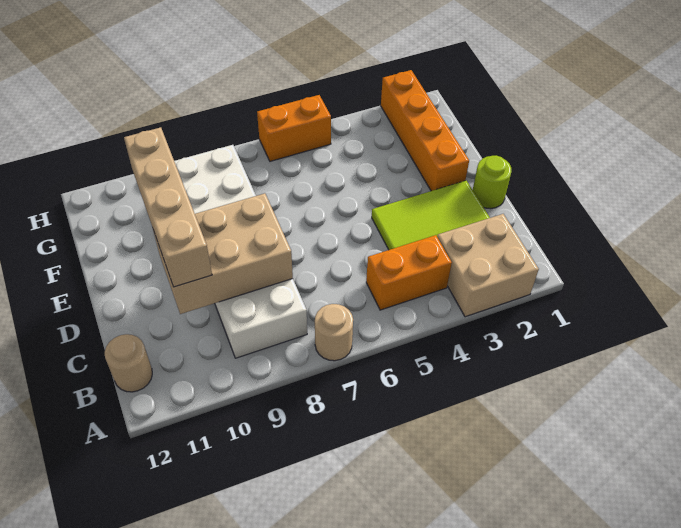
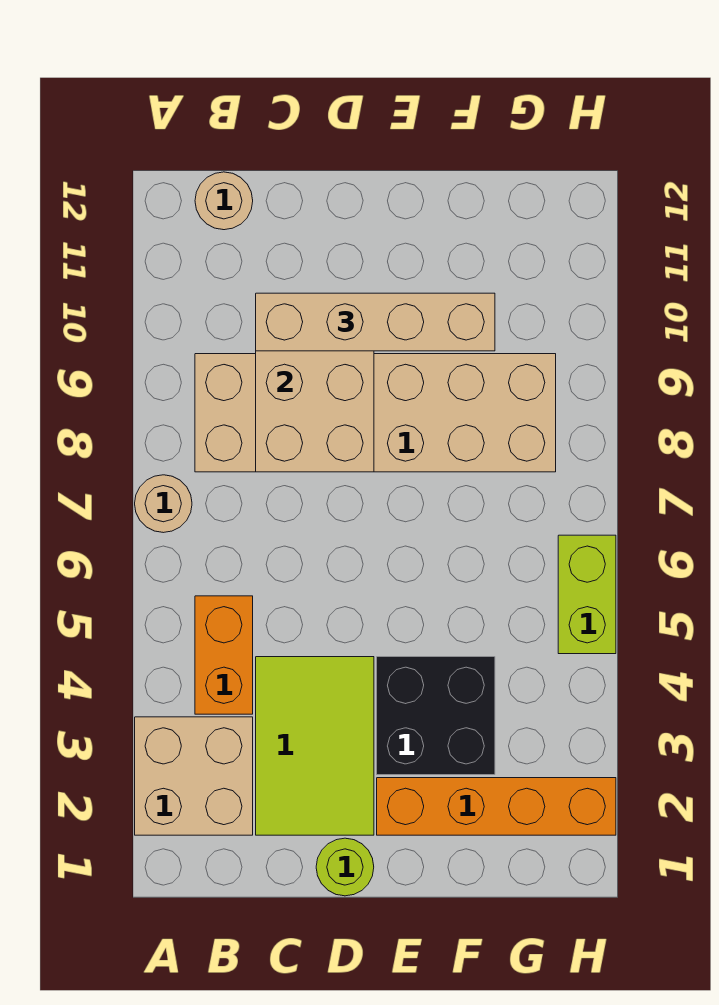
white 2x6 brick [174,145,307,358] -> tan 2x6 brick [195,354,556,472]
none -> black 2x2 brick [377,657,495,775]
orange 1x2 brick [257,95,331,161] -> lime 1x2 brick [558,535,616,654]

